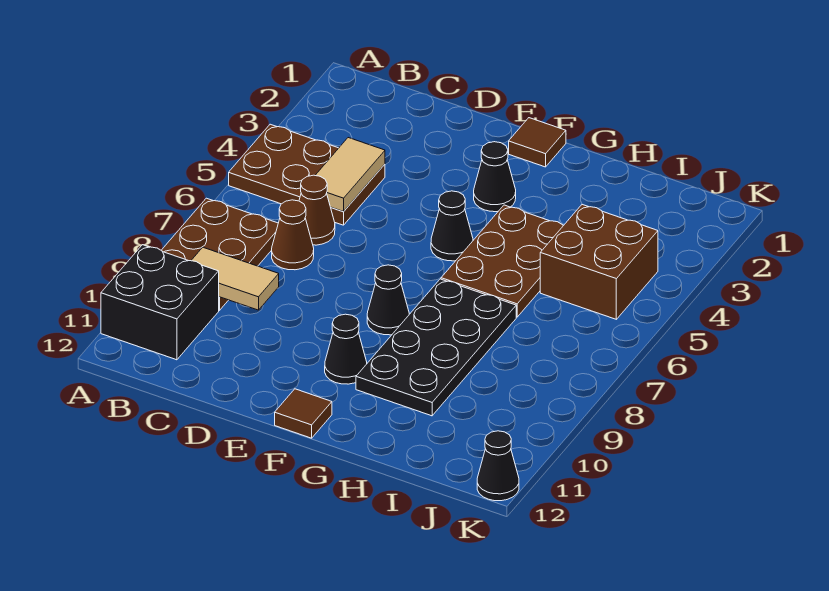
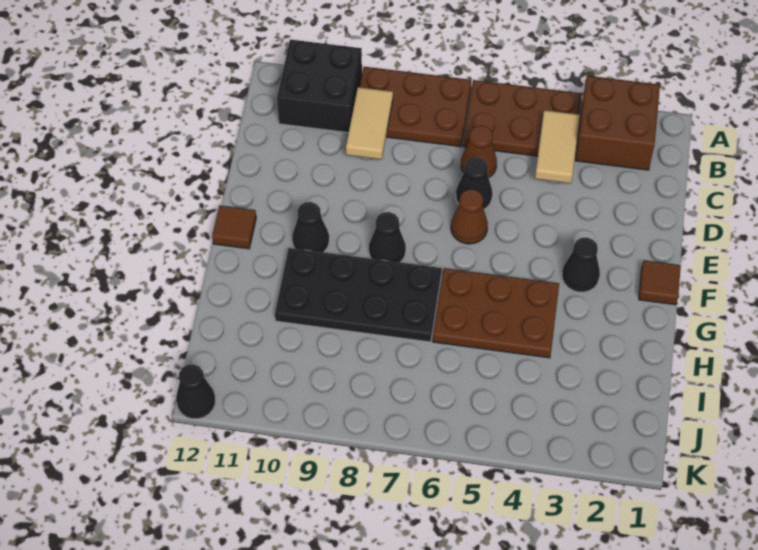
brown 2x3 plate [229,124,385,225] -> brown 2x3 plate turned to [463,80,582,156]
tan 1x2 tile [315,138,385,212] -> tan 1x2 tile turned to [535,110,580,183]
brown 1x1 cone [272,200,314,270] -> brown 1x1 cone moved to [451,189,488,244]
black 1x1 cone [431,191,473,261] -> black 1x1 cone moved to [456,157,492,209]
brown 2x2 brick [540,205,658,319] -> brown 2x2 brick moved to [575,76,660,170]

